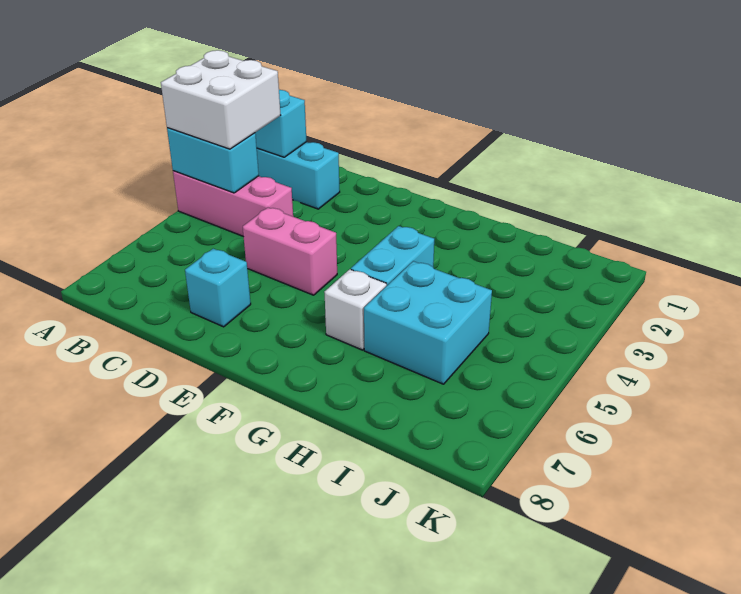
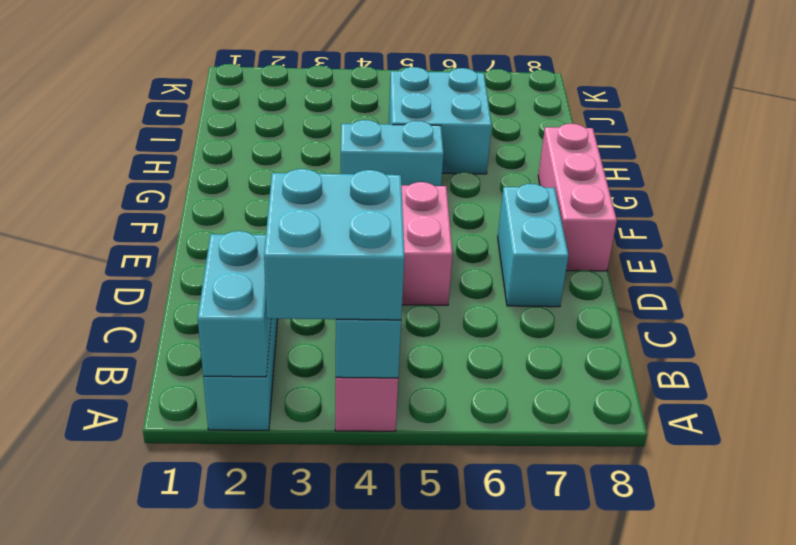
white 2x2 brick [161,50,281,149] -> cyan 2x2 brick [264,169,405,320]
cyan 1x1 brick [185,249,251,327] -> cyan 1x2 brick [498,184,569,307]
none -> pink 1x3 brick [538,124,617,271]
white 1x1 brick [324,269,387,350] -> none

